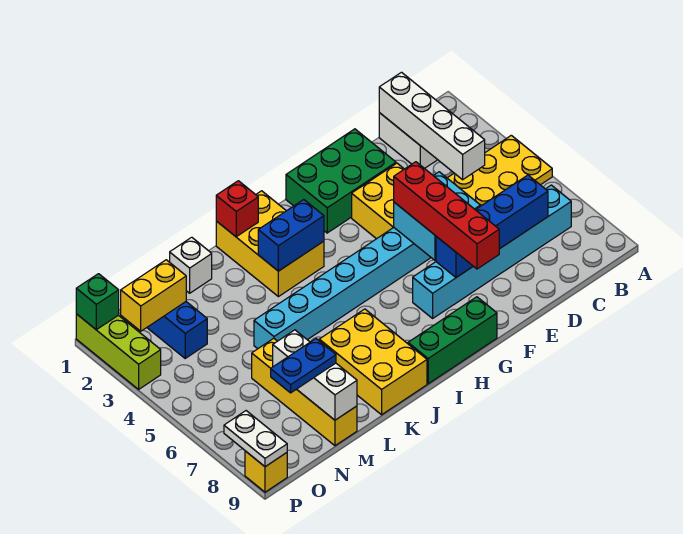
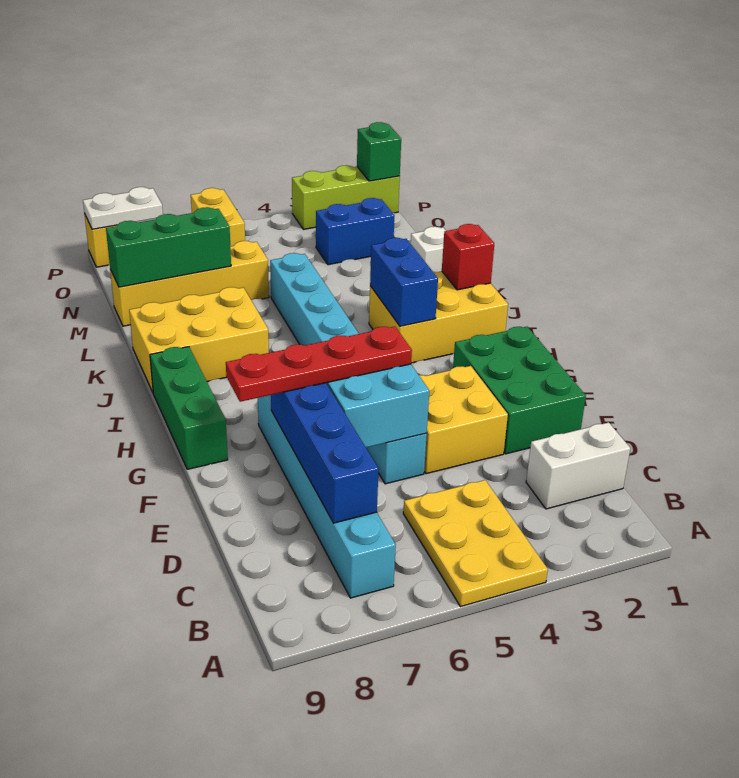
white 1x4 brick [379,72,485,180] -> none
red 1x4 brick [394,162,499,269] -> red 1x4 plate [226,327,412,402]
white 1x3 brick [273,330,357,420] -> green 1x3 brick [106,207,231,287]
blue 1x2 plate [271,339,336,393] -> none
yellow 1x2 brick [121,260,186,331] -> yellow 1x2 brick moved to [191,188,245,246]

